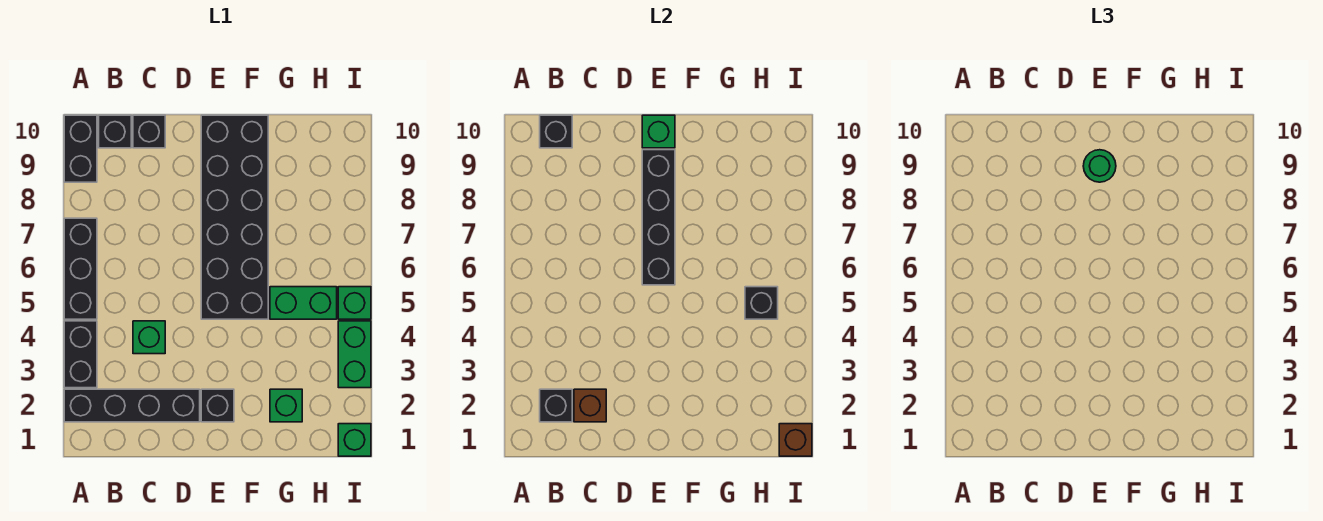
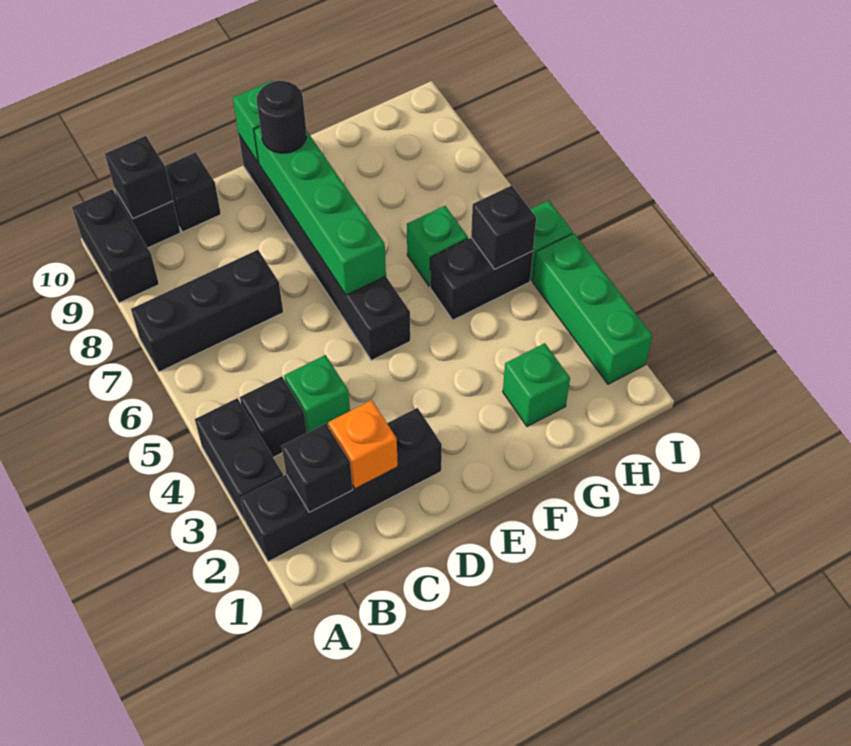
black 1x3 brick [64,218,97,319] -> black 1x3 brick turned to [131,250,283,372]
brown 1x1 brick [574,389,606,422] -> orange 1x1 brick [328,400,398,489]
black 1x1 brick [201,389,234,422] -> black 1x1 brick moved to [240,376,307,457]
black 2x6 brick [201,115,268,319] -> black 1x6 brick [239,135,410,360]
black 1x4 brick [642,150,675,285] -> green 1x4 brick [254,127,386,295]
green 1x1 round brick [1083,150,1116,182] -> black 1x1 round brick [257,81,307,153]
green 1x2 brick [270,287,337,319] -> black 1x2 brick [430,238,533,320]
green 1x1 brick [338,424,371,456] -> green 1x1 brick moved to [407,206,468,286]
brown 1x1 brick [779,424,812,456] -> none
green 1x2 brick [338,321,371,388] -> green 1x3 brick [533,233,652,384]

